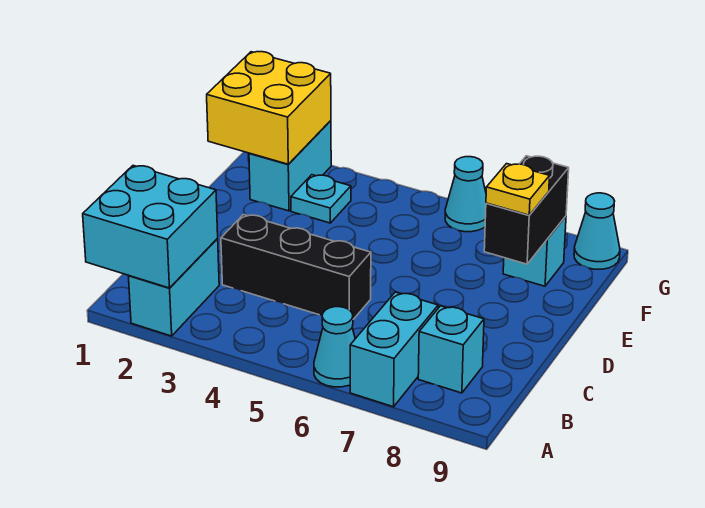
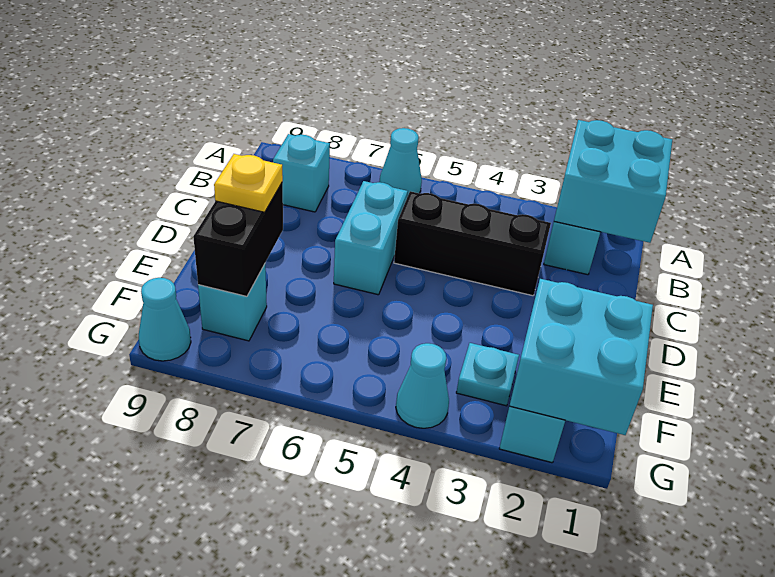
cyan 1x2 brick [350,292,438,407] -> cyan 1x2 brick moved to [334,181,408,295]
yellow 2x2 brick [207,52,331,164] -> cyan 2x2 brick [510,279,653,435]
cyan 1x1 cone [445,157,486,232] -> cyan 1x1 cone moved to [396,343,449,428]

